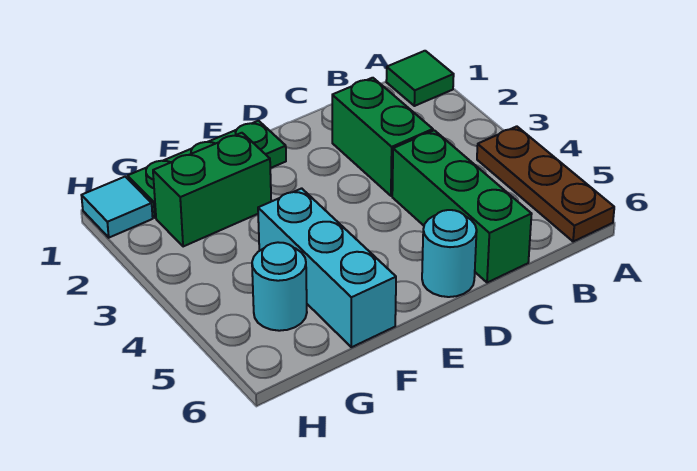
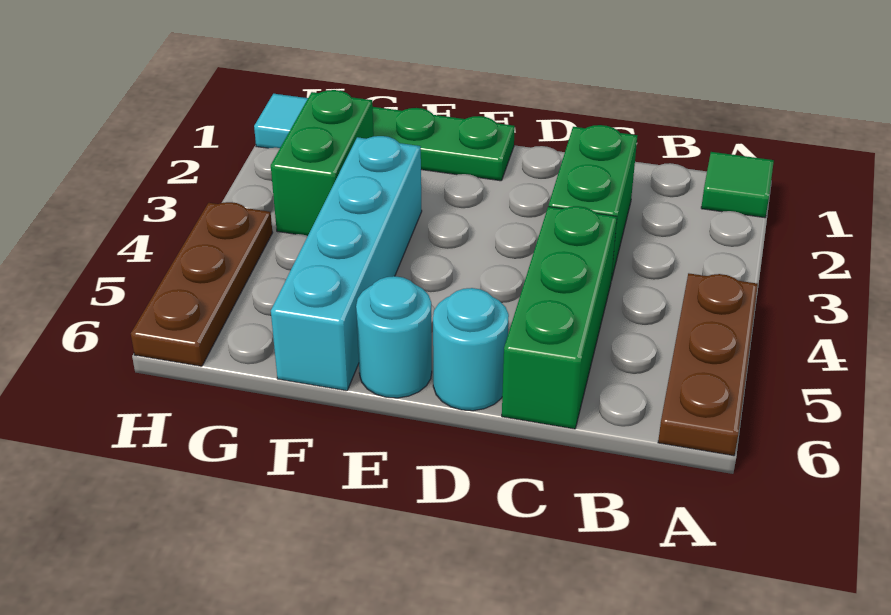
green 1x2 brick [153,133,271,247] -> green 1x2 brick turned to [271,90,374,236]
cyan 1x3 brick [258,188,396,347] -> cyan 1x4 brick [271,136,422,391]
cyan 1x1 round brick [252,242,307,331] -> cyan 1x1 round brick moved to [356,276,432,398]
none -> brown 1x3 plate [131,202,273,366]

